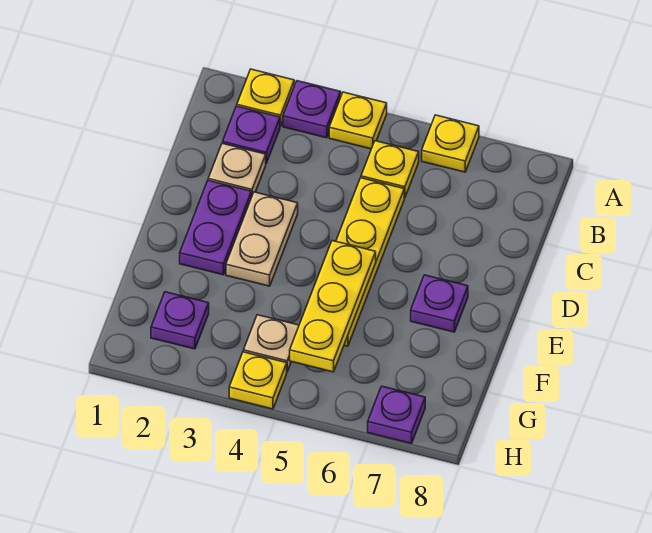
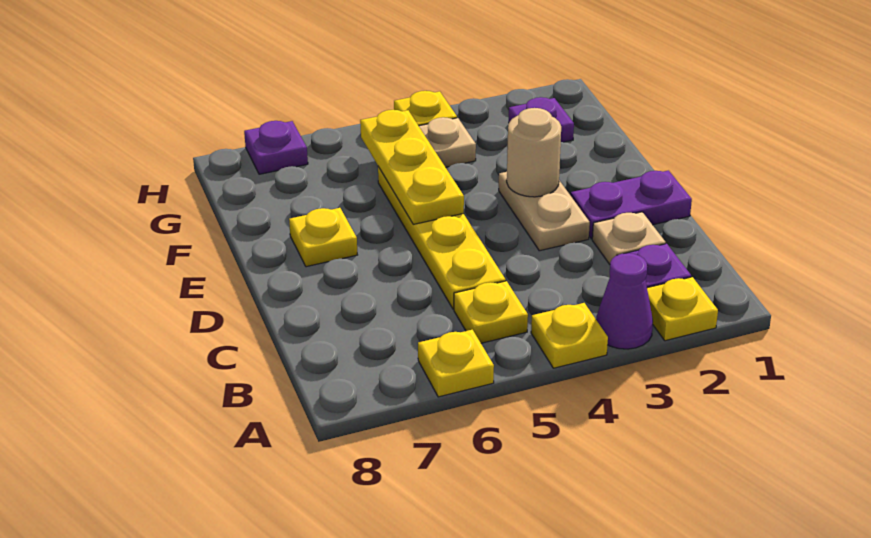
purple 1x1 plate [283,81,341,138] -> purple 1x1 cone [596,253,653,349]
purple 1x2 plate [180,181,252,275] -> purple 1x2 plate turned to [571,171,692,239]
none -> tan 1x1 round brick [507,108,561,197]
purple 1x1 plate [411,275,468,332] -> yellow 1x1 plate [289,208,357,267]

